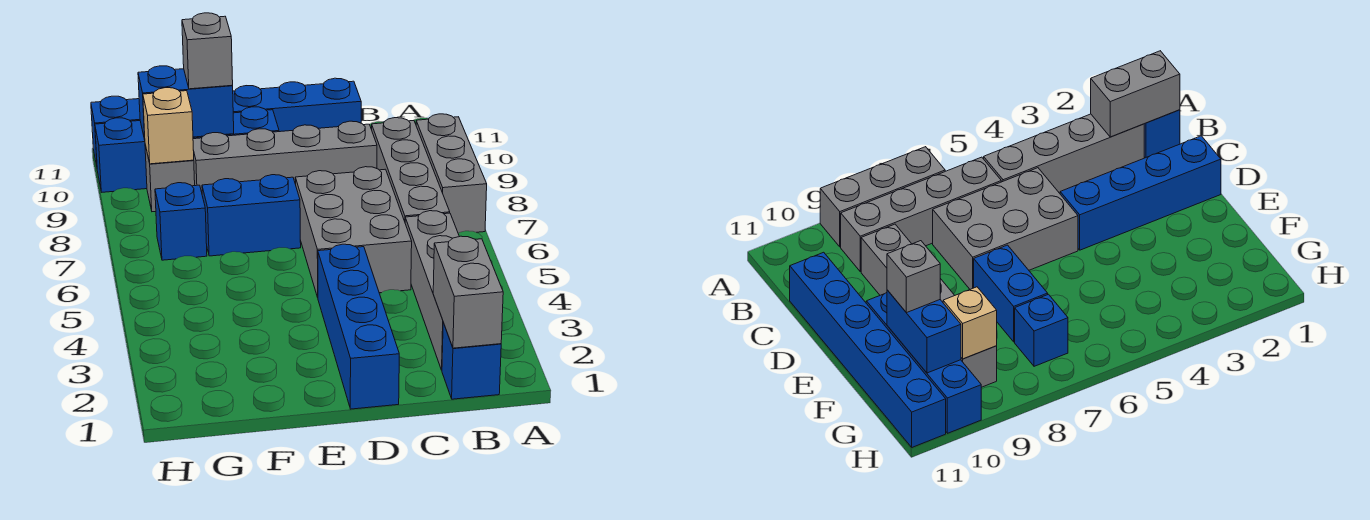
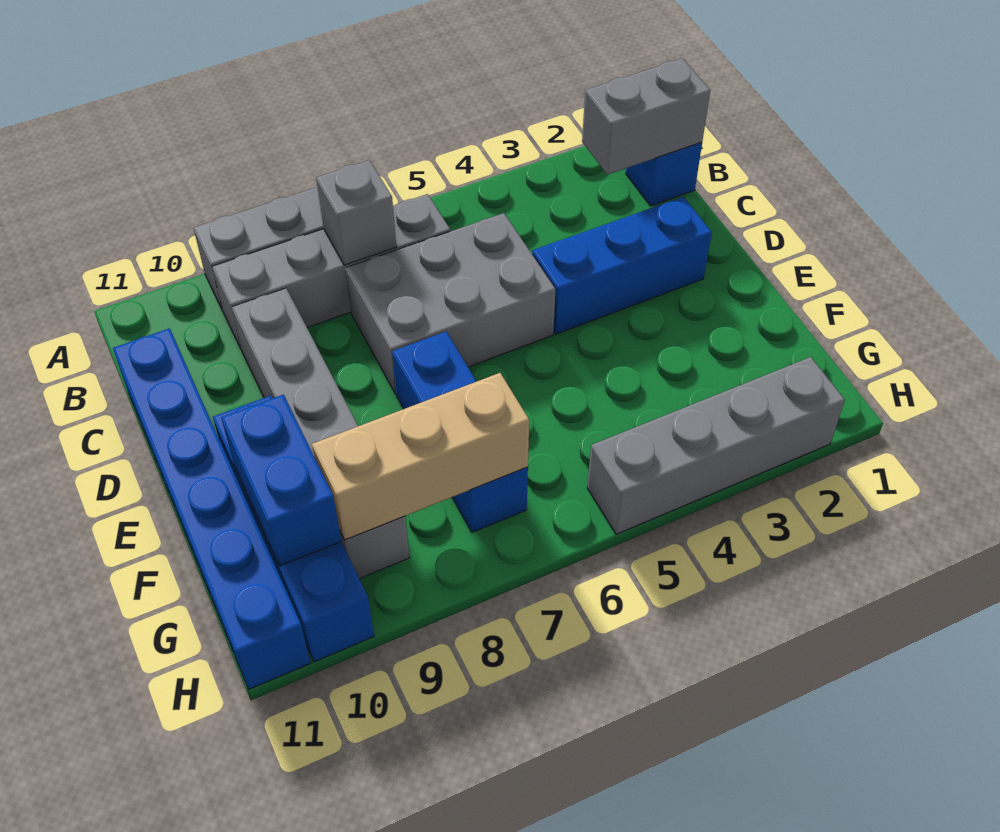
grey 1x4 brick [405,211,459,370] -> grey 1x4 brick moved to [587,357,845,534]
blue 1x4 brick [318,244,399,409] -> blue 1x3 brick [532,197,712,334]
grey 1x1 brick [182,13,233,89] -> grey 1x1 brick moved to [316,160,396,265]
tan 1x1 brick [143,88,194,164] -> tan 1x3 brick [312,373,529,540]

